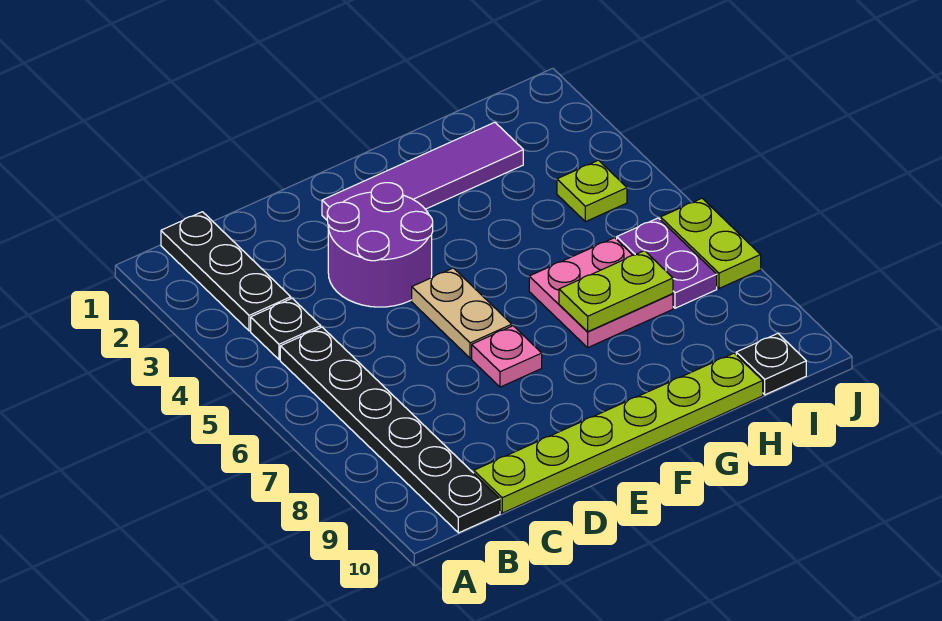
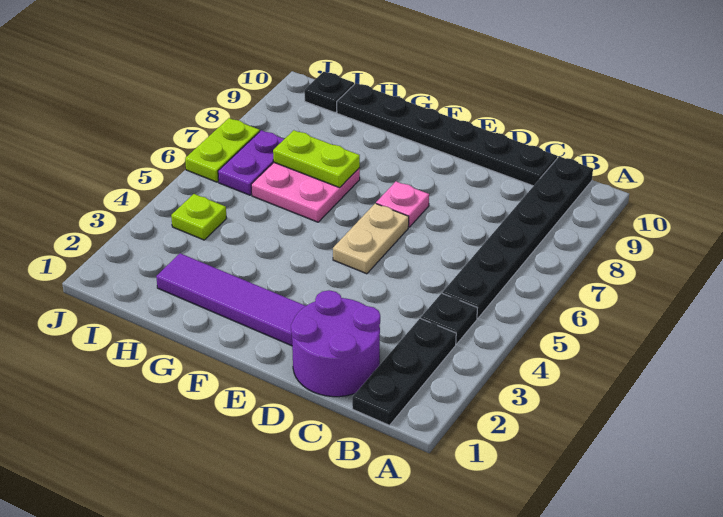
lime 1x6 plate [474,353,763,513] -> black 1x6 plate [337,83,557,186]
purple 2x2 round brick [327,183,433,307] -> purple 2x2 round brick moved to [291,290,380,397]

